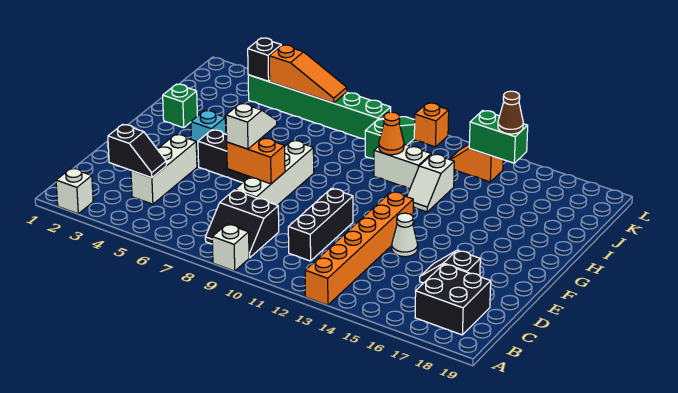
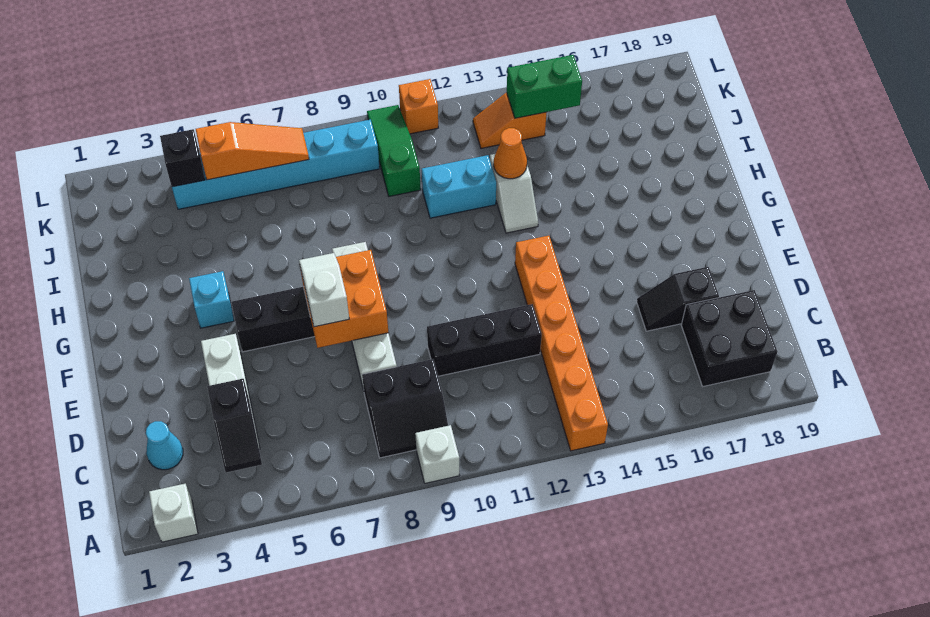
none -> cyan 1x1 cone [146,421,183,470]
black 1x2 slope [108,124,166,178] -> black 1x2 slope turned to [207,379,262,473]
black 1x3 brick [288,188,353,261] -> black 1x3 brick turned to [427,304,542,376]
orange 1x2 brick [227,138,285,184] -> orange 2x2 brick [300,250,389,348]
white 1x1 cone [392,213,418,257] -> none
green 1x1 brick [163,84,197,128] -> none
white 1x2 brick [374,144,431,189] -> cyan 1x2 brick [422,155,496,218]
orange 1x1 cone [379,112,404,155] -> orange 1x1 cone moved to [494,128,527,179]
green 1x6 brick [248,75,391,139] -> cyan 1x6 brick [172,119,380,209]
brown 1x1 cone [498,91,523,134] -> none

